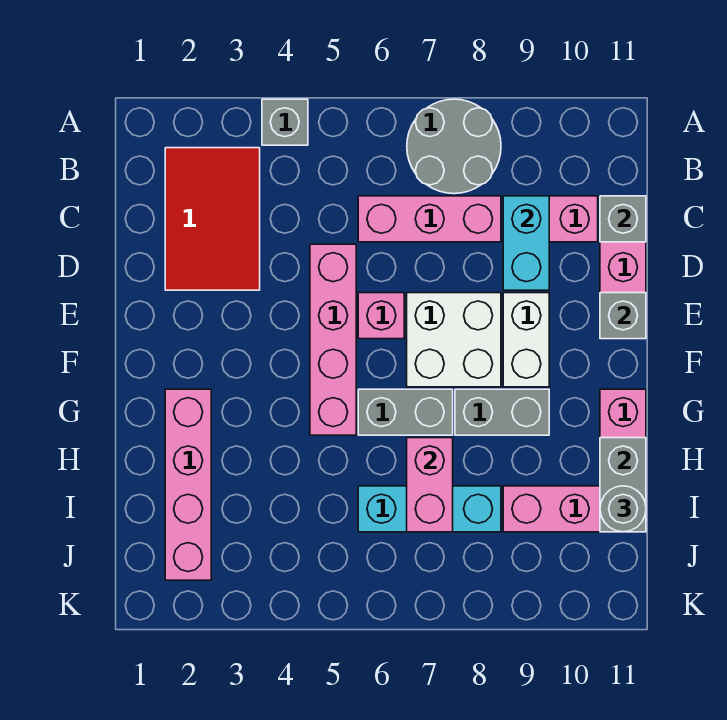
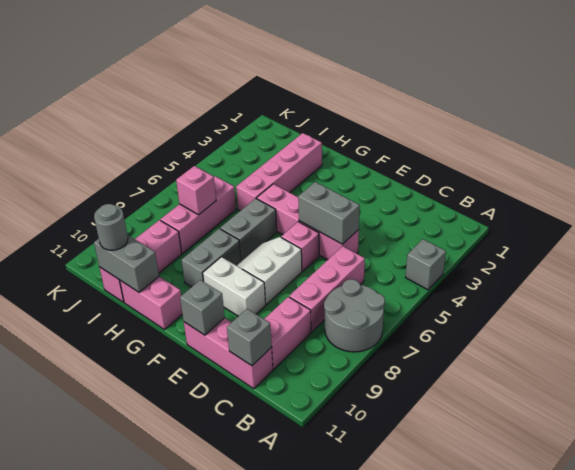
red 2x3 tile [165,148,260,290] -> none
cyan 1x2 brick [503,196,549,290] -> none
none -> grey 1x2 brick [298,182,360,244]
white 2x2 brick [407,293,501,387] -> white 2x2 slope [236,237,302,305]
pink 1x4 brick [165,389,211,580] -> pink 1x4 brick turned to [236,133,322,211]
pink 1x2 brick [407,438,453,532] -> pink 1x1 brick [176,166,216,215]
cyan 1x3 brick [358,486,501,532] -> pink 1x3 brick [160,176,236,253]

